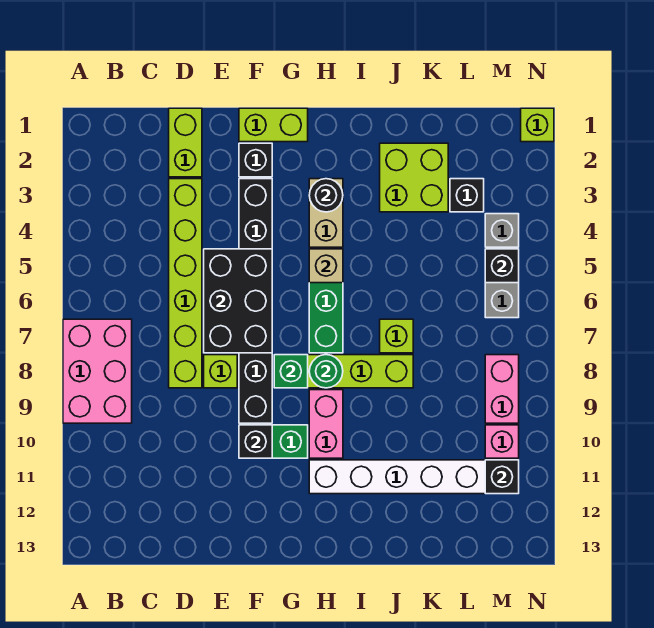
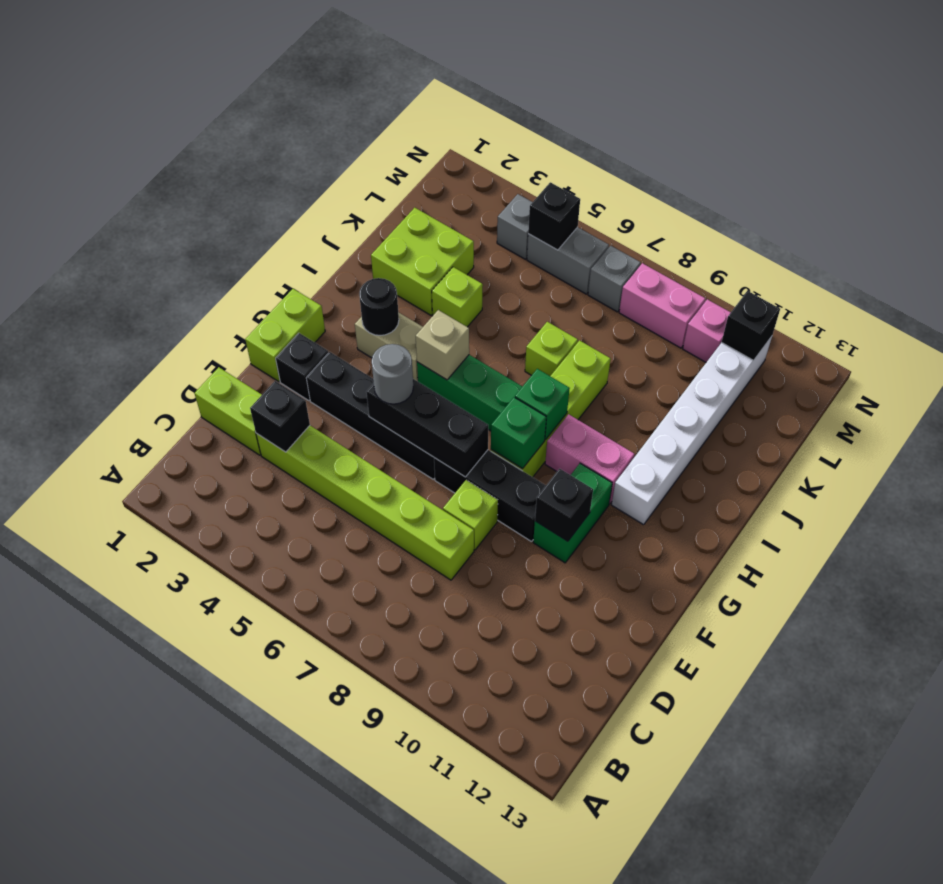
pink 2x3 brick [63,319,132,423] -> none
black 2x3 brick [204,249,272,353] -> black 1x3 brick [366,379,488,477]
none -> grey 1x1 round brick [372,344,413,404]
green 1x1 round brick [309,355,343,388] -> green 1x1 brick [515,369,570,440]
black 1x1 brick [450,179,484,212] -> black 1x1 brick moved to [250,381,310,452]
none -> grey 1x1 brick [588,246,641,312]
lime 1x1 brick [521,108,554,142] -> lime 1x1 brick moved to [432,267,483,327]

